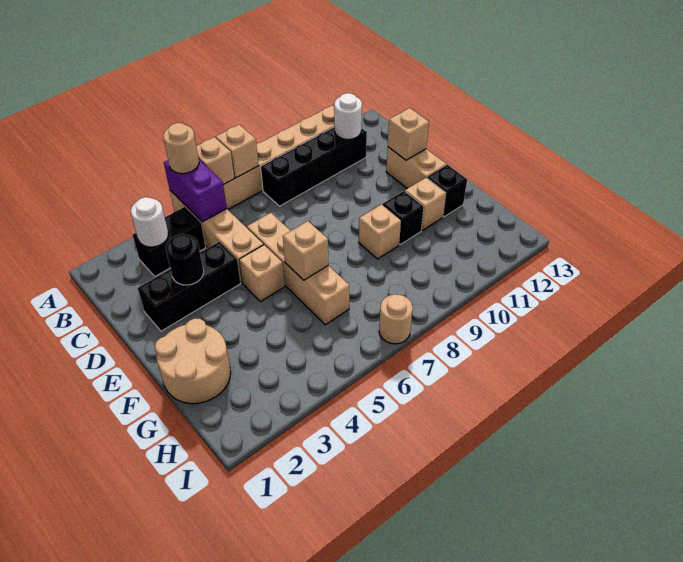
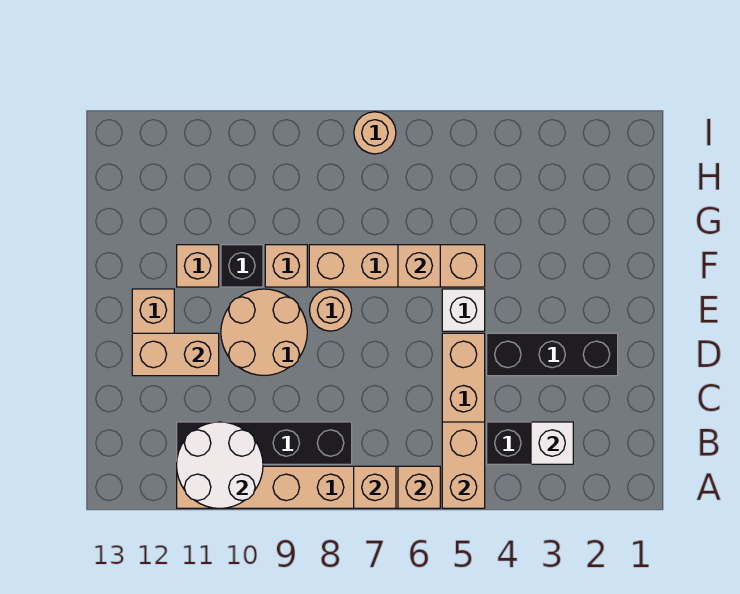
purple 1x2 brick [164,160,227,222] -> tan 1x2 brick [442,422,485,508]
tan 1x1 round brick [163,123,199,174] -> tan 1x1 round brick moved to [310,289,352,331]
white 1x1 round brick [131,197,168,247] -> white 1x1 brick [531,422,573,464]
white 1x1 round brick [334,93,362,139] -> white 2x2 round brick [177,422,263,508]
black 1x1 round brick [166,234,204,285] -> none
tan 1x4 brick [247,213,349,325] -> tan 1x4 brick turned to [309,245,485,287]
tan 1x1 brick [388,108,429,160] -> tan 1x2 brick [132,333,219,376]
tan 1x1 brick [239,245,285,302] -> white 1x1 brick [442,289,485,331]
tan 2x2 round brick [155,318,231,404] -> tan 2x2 round brick moved to [221,289,307,376]
black 1x1 brick [427,165,467,217] -> none

